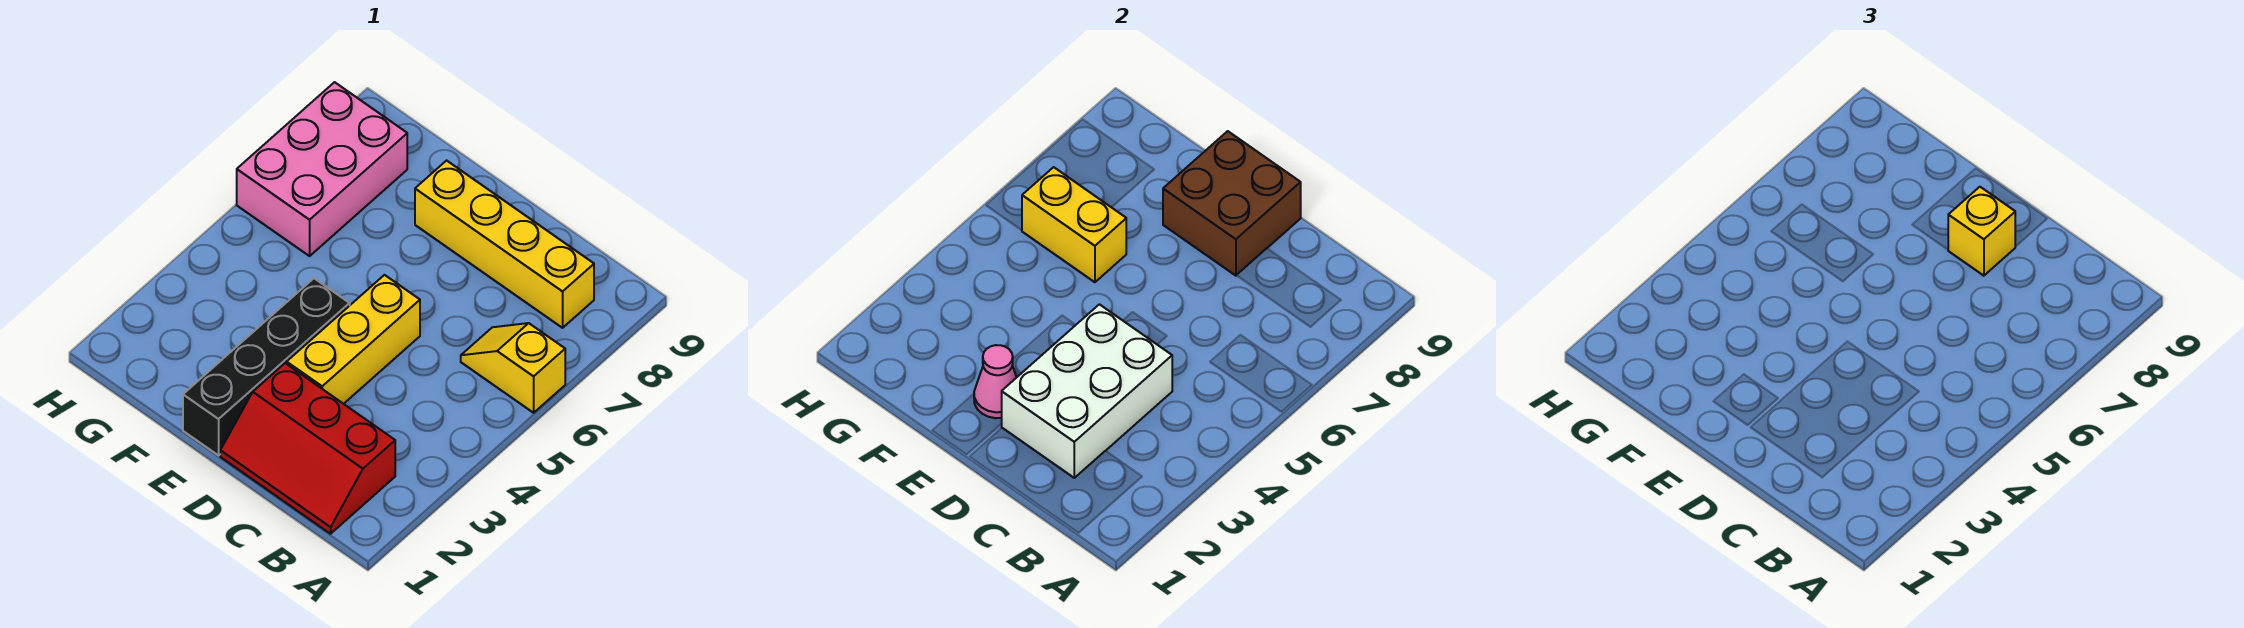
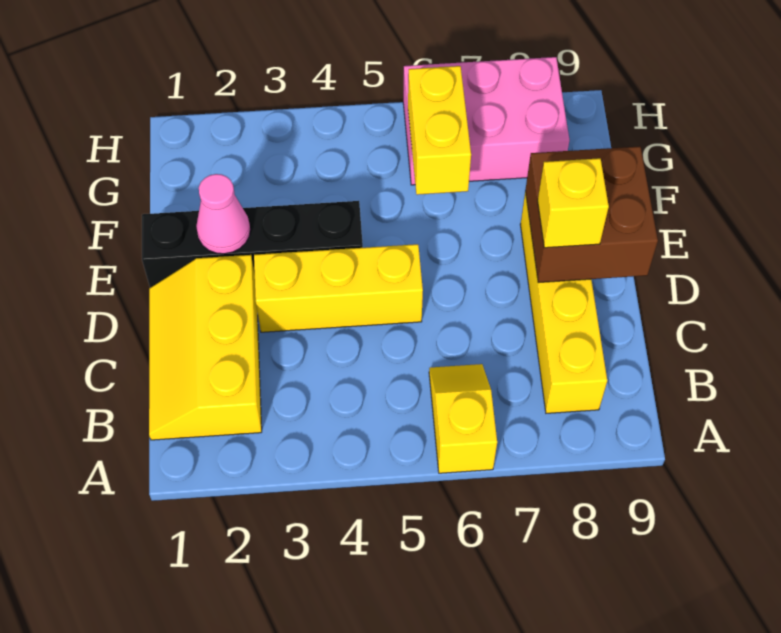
red 2x3 slope [220,363,395,534] -> yellow 2x3 slope [149,255,262,440]
white 2x3 brick [1001,304,1172,478] -> none

